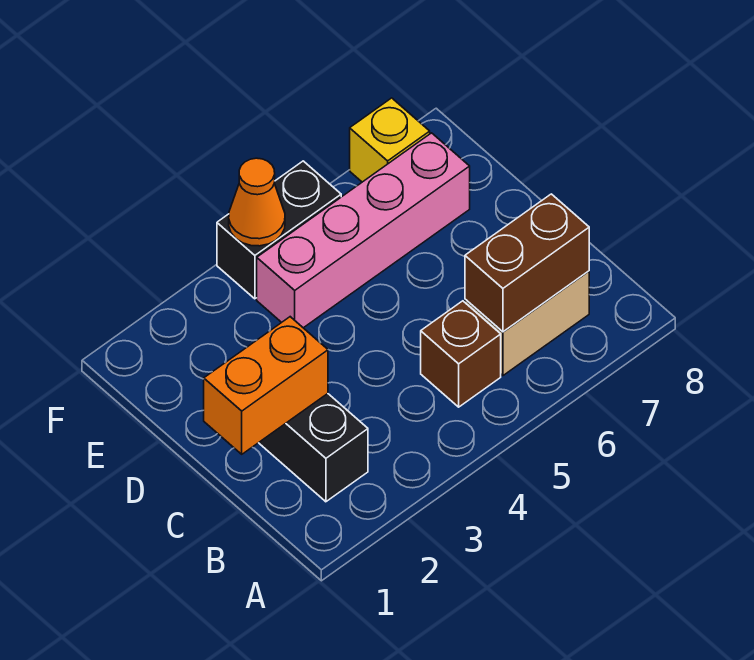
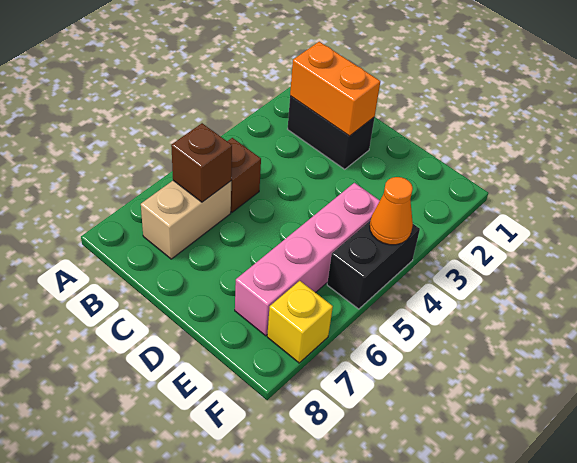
brown 1x2 brick [465,194,589,332] -> brown 1x1 brick [171,123,232,202]
orange 1x2 brick [204,317,328,454] -> orange 1x2 brick turned to [290,42,380,136]

